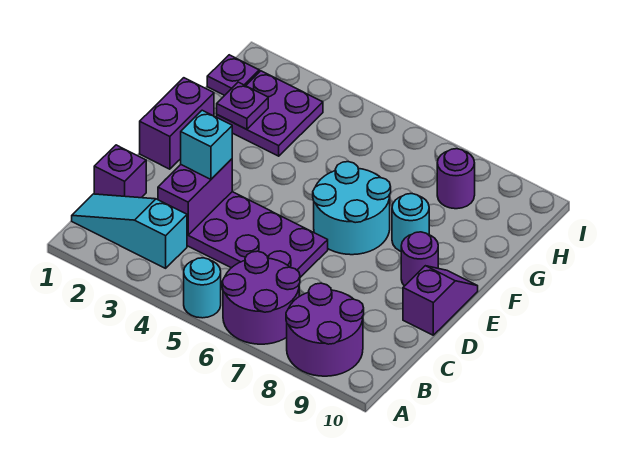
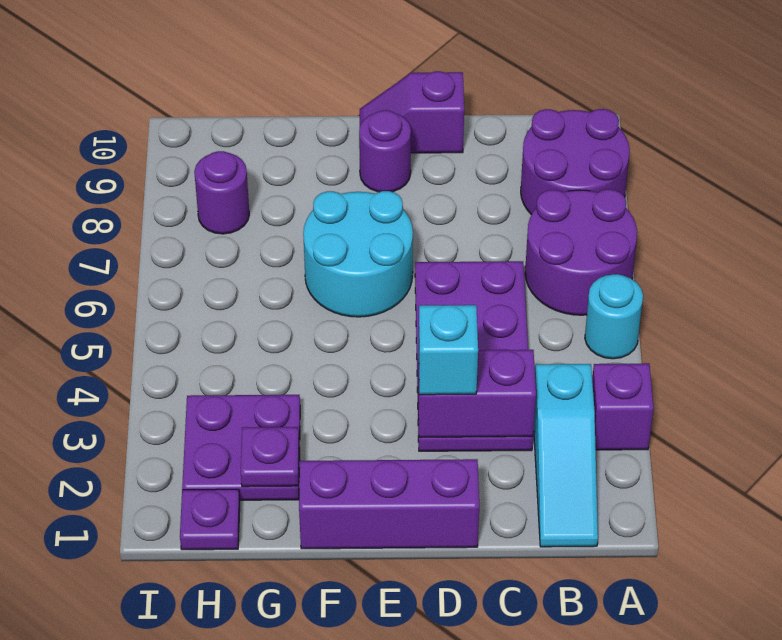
purple 1x1 brick [94,145,146,198] -> purple 1x1 brick moved to [592,363,654,450]
purple 1x2 brick [140,78,214,169] -> purple 1x3 brick [299,459,479,549]
cyan 1x1 round brick [392,194,429,251] -> none

